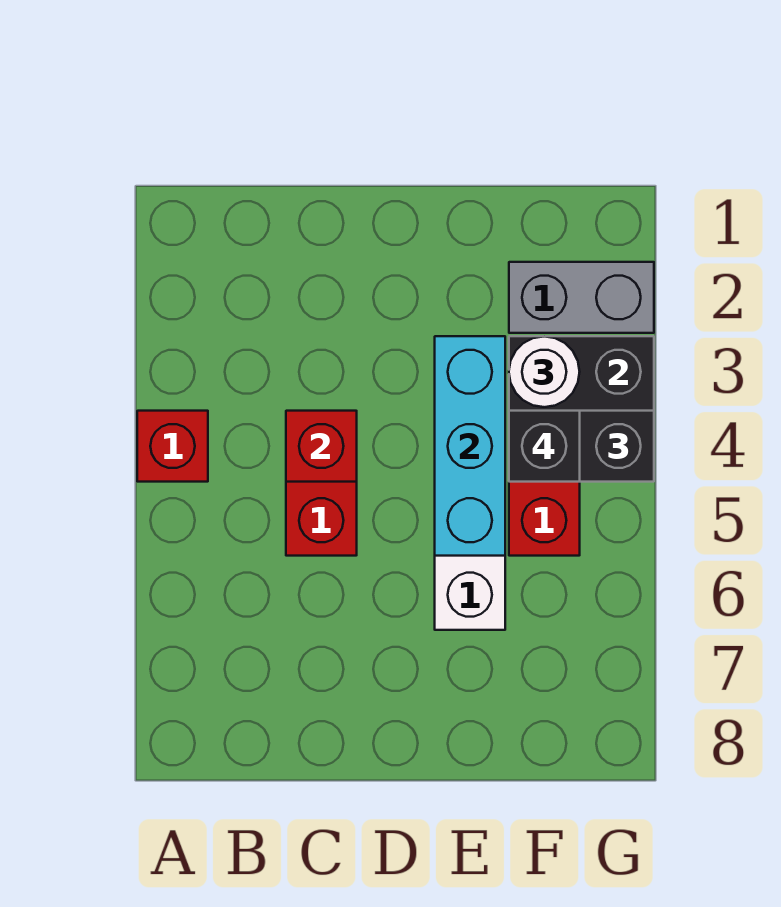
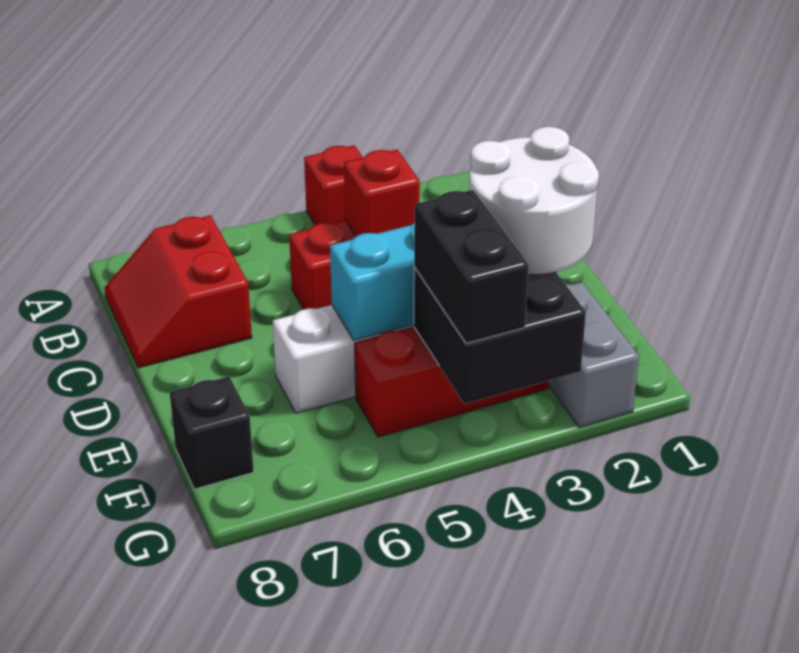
none -> red 2x2 slope [104,215,252,368]
white 1x1 round brick [509,336,580,407] -> white 2x2 round brick [469,127,599,275]
black 1x1 brick [509,411,580,482] -> black 1x1 brick moved to [170,376,254,489]

